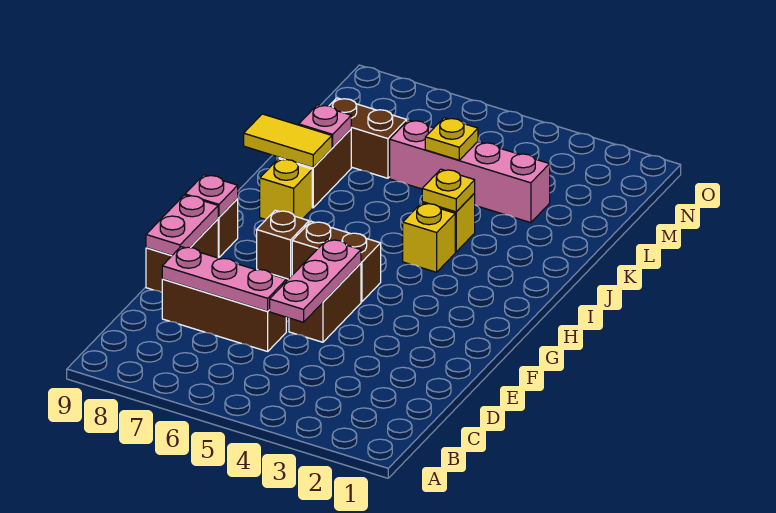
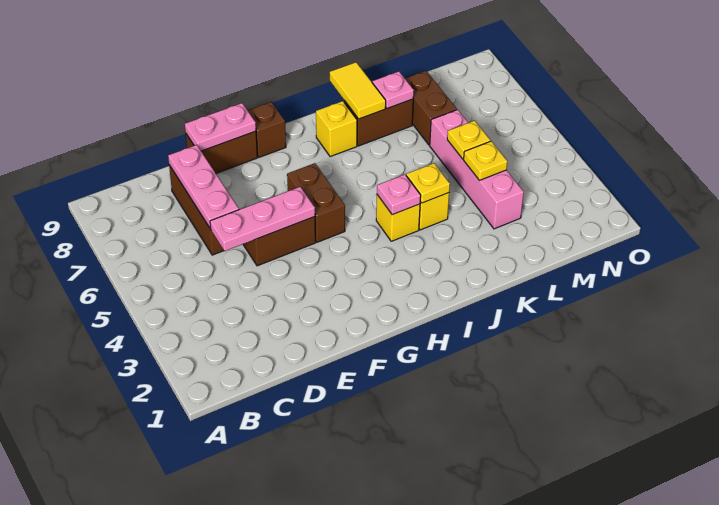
brown 1x1 brick [257,210,309,279] -> none
pink 1x1 plate [185,175,238,217] -> pink 1x1 plate moved to [377,174,421,215]
none -> yellow 1x1 plate [464,141,507,180]

